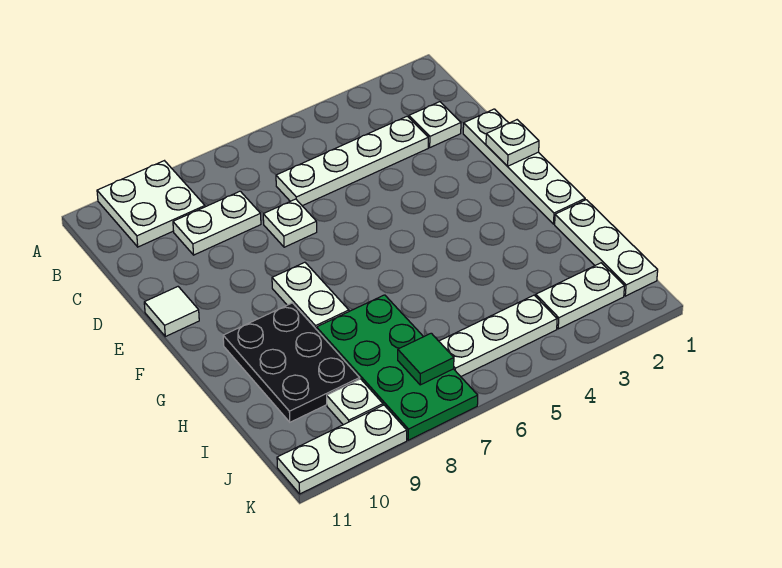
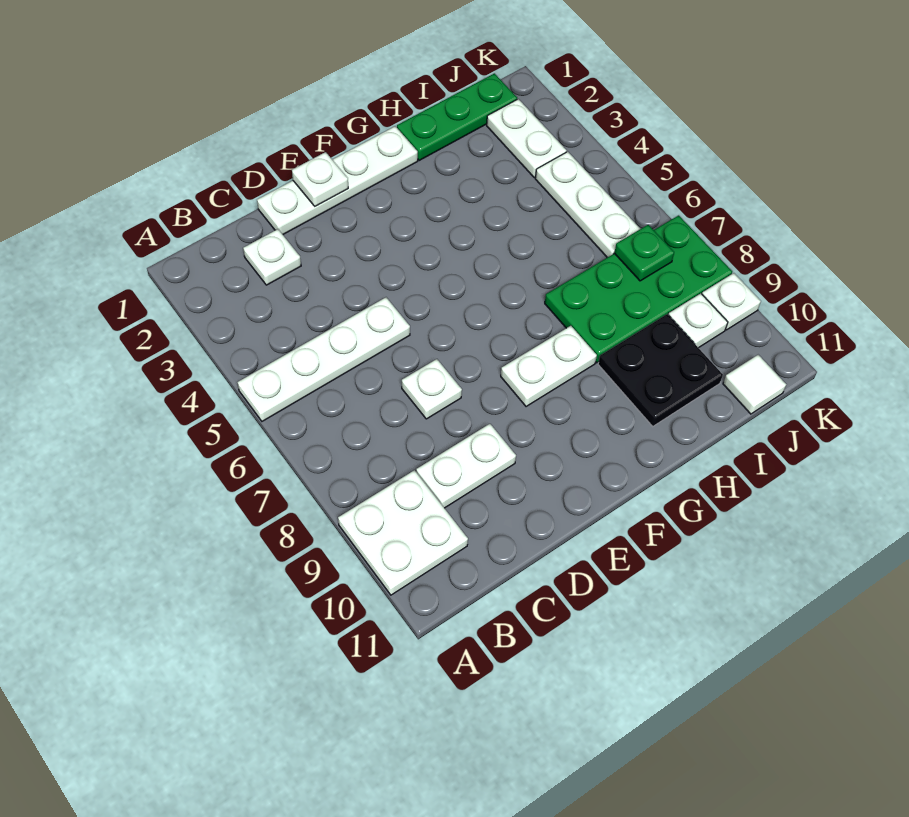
white 1x4 plate [276,116,428,206] -> white 1x4 plate turned to [238,297,410,421]
white 1x2 plate [173,191,261,255] -> white 1x2 plate turned to [416,424,516,508]
white 1x1 tile [144,287,199,337] -> white 1x1 tile moved to [723,355,786,414]
black 2x3 plate [223,303,360,422] -> black 2x2 plate [598,314,723,426]
white 1x3 plate [555,200,658,296] -> green 1x3 plate [397,73,517,160]
green 1x1 tile [398,333,454,385] -> green 1x1 plate [614,225,674,281]
white 1x3 plate [277,405,407,494] -> white 1x1 plate [702,273,761,330]

